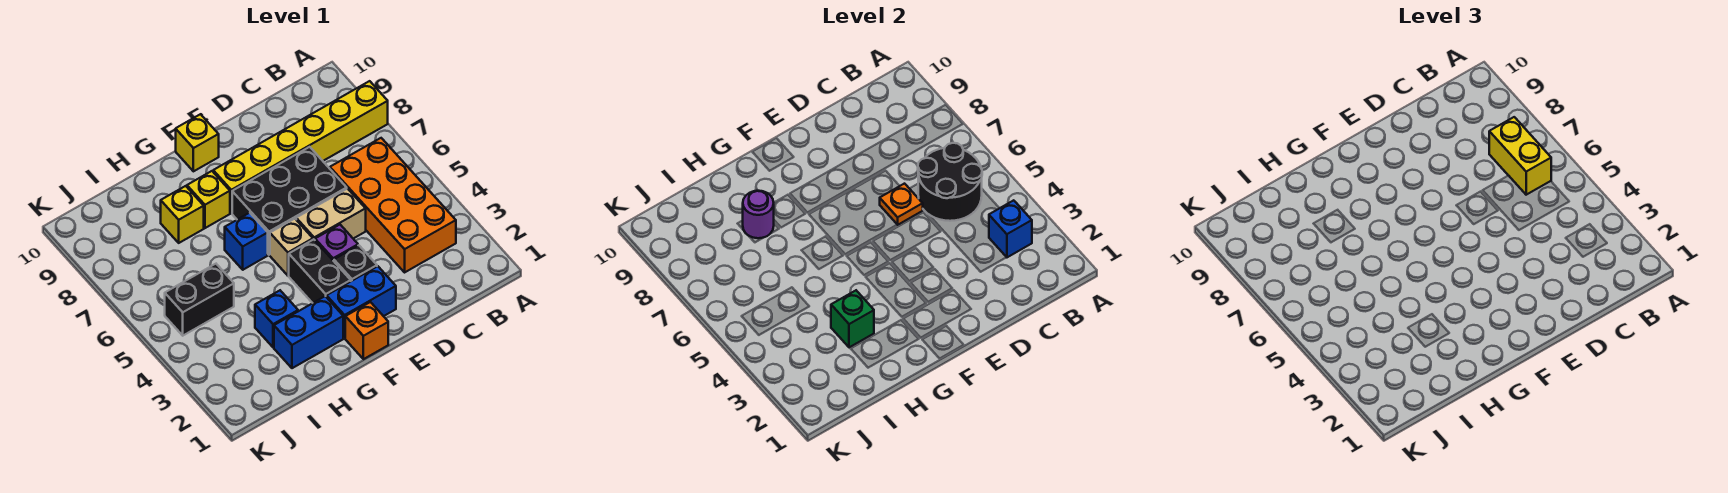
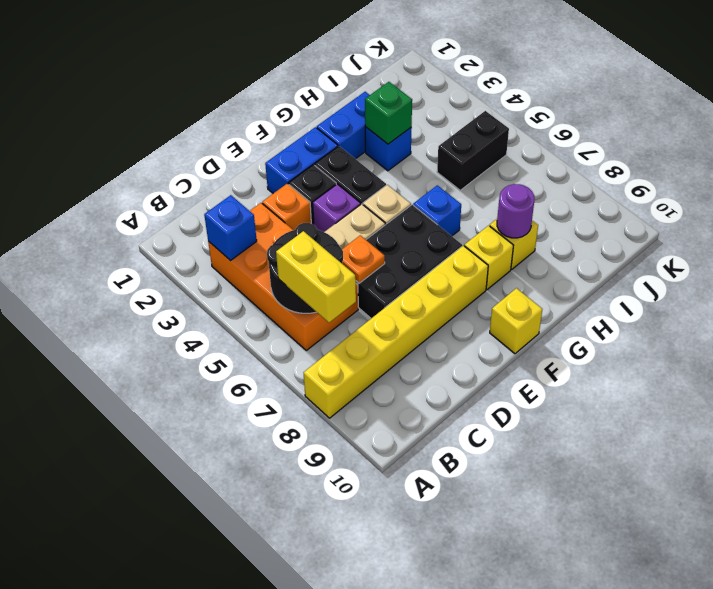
orange 1x1 brick [345,302,388,359] -> orange 1x1 brick moved to [262,183,311,230]

